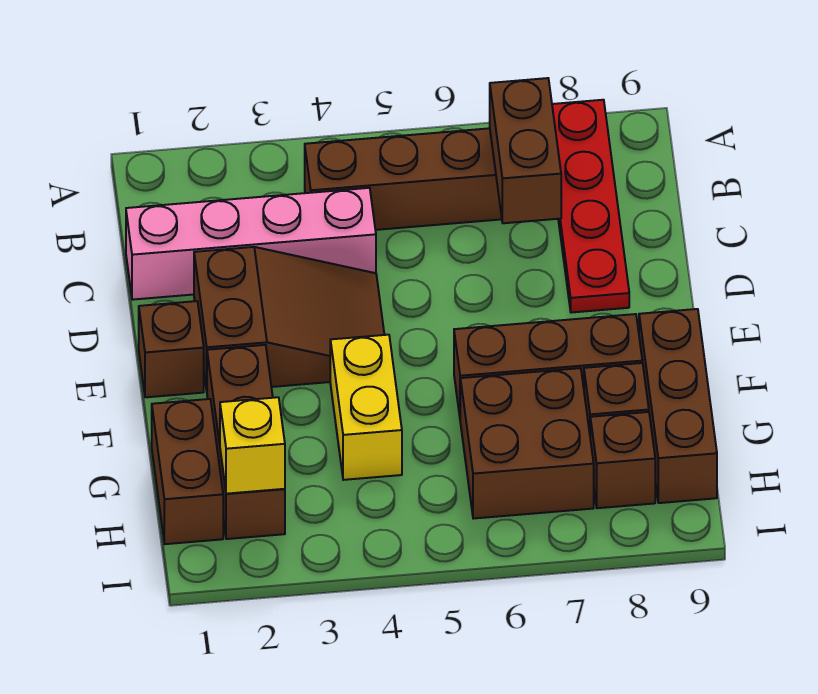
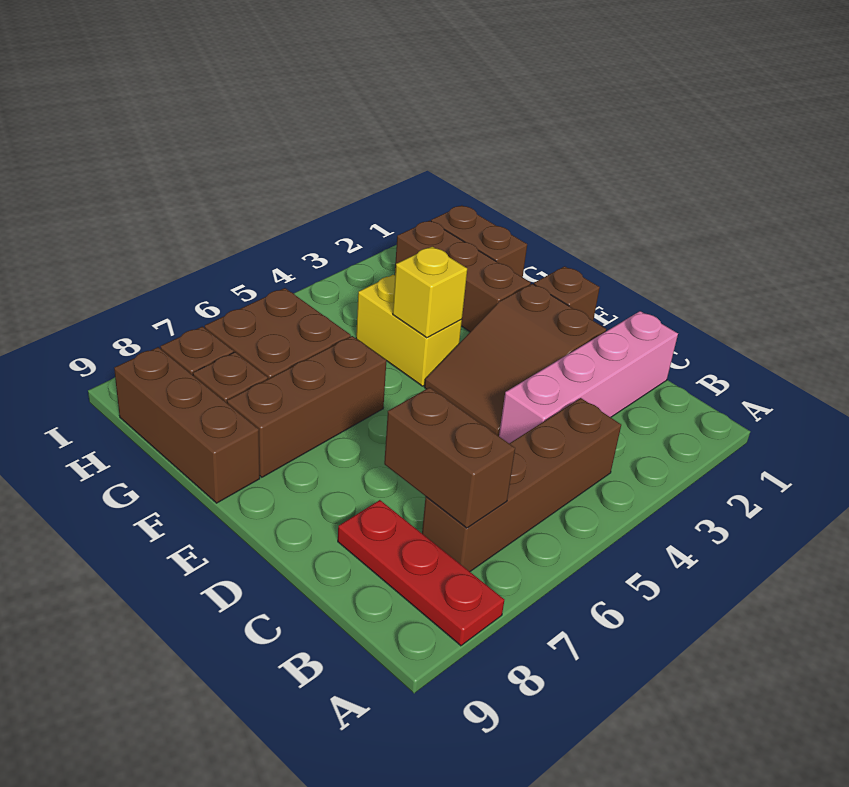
red 1x4 plate [552,100,629,313] -> red 1x3 plate [338,500,504,646]
yellow 1x1 brick [220,397,285,494] -> yellow 1x1 brick moved to [393,247,467,338]

